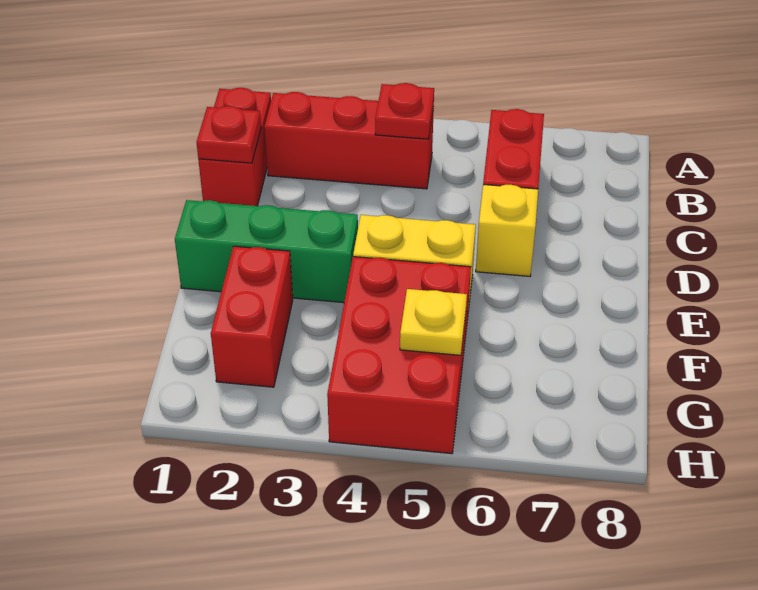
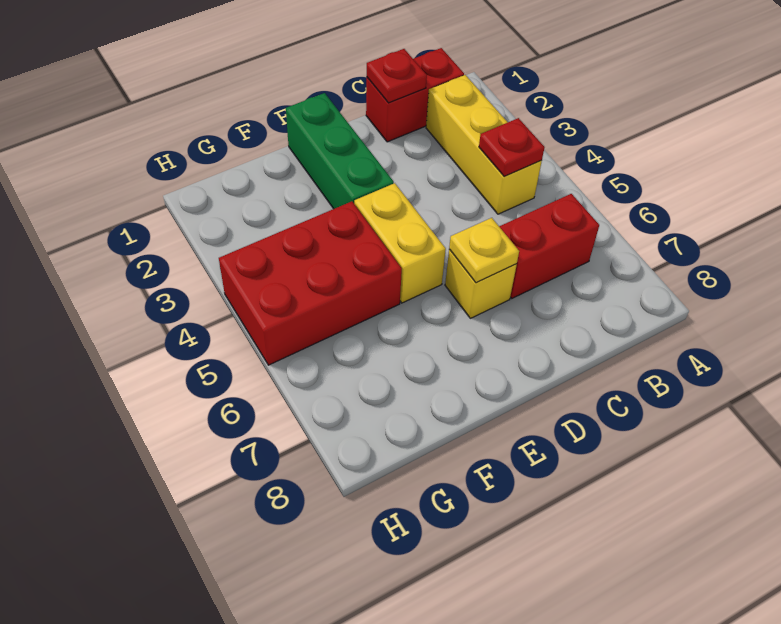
red 1x3 brick [264,92,434,189] -> yellow 1x3 brick [426,75,542,214]
red 1x2 brick [211,246,293,387] -> none
yellow 1x1 plate [400,289,467,355] -> yellow 1x1 plate moved to [449,218,519,283]

